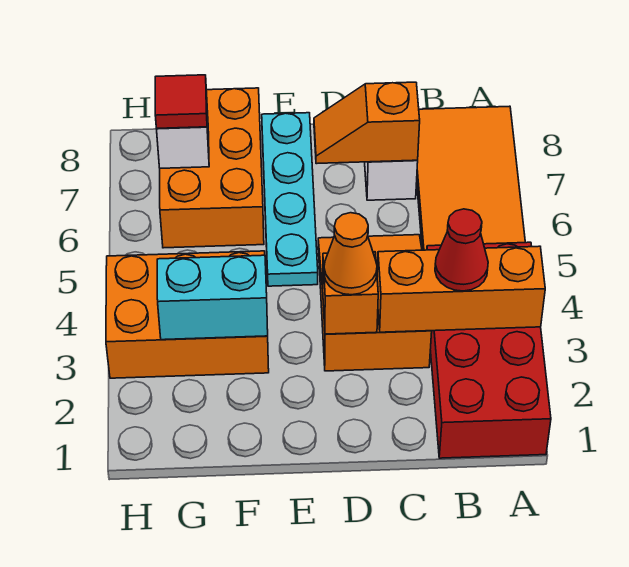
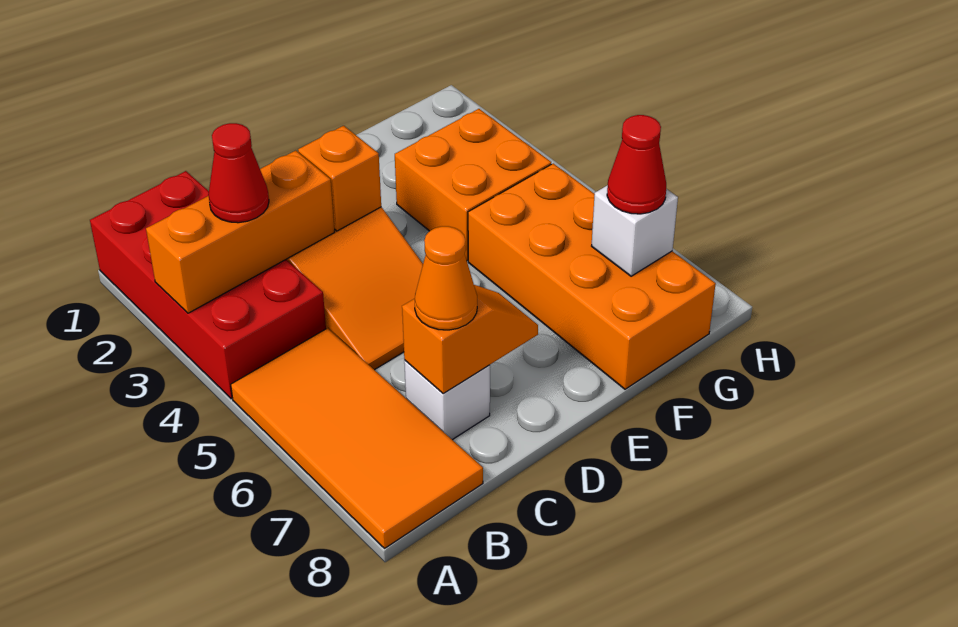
orange 1x1 cone [324,213,377,295] -> orange 1x1 cone moved to [415,226,477,330]
cyan 1x4 plate [262,113,318,286] -> none
orange 2x3 brick [106,251,269,378] -> orange 2x2 brick [395,109,551,261]
cyan 1x2 brick [157,255,268,340] -> none
orange 2x3 brick [160,88,264,248] -> orange 2x4 brick [468,163,716,389]
red 1x1 tile [155,75,207,128] -> red 1x1 cone [607,115,666,214]

